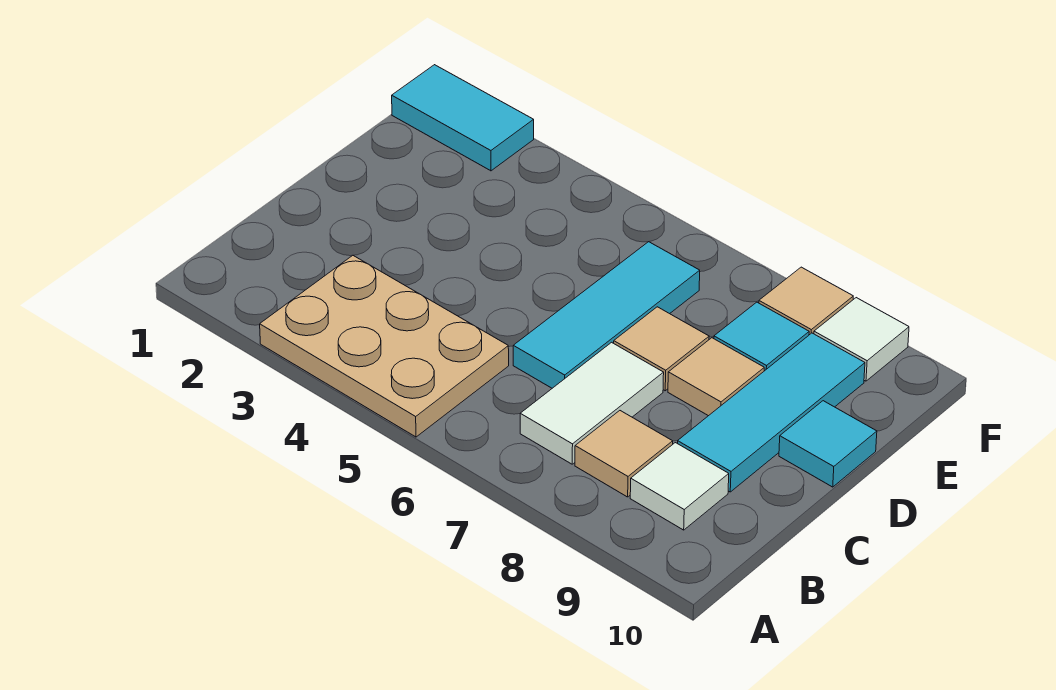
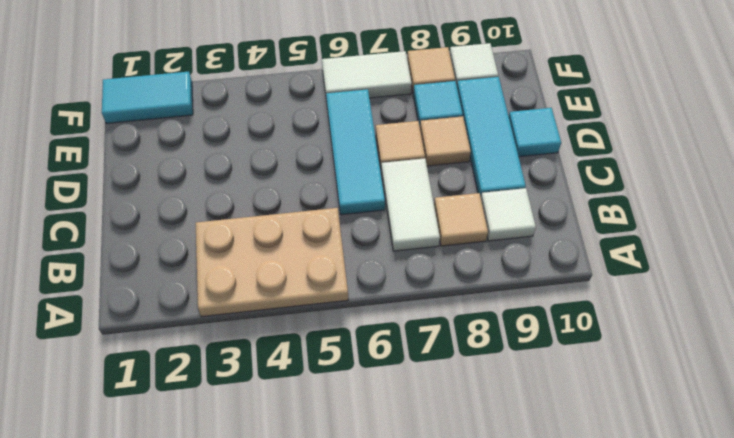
none -> white 1x2 tile [322,51,412,101]

